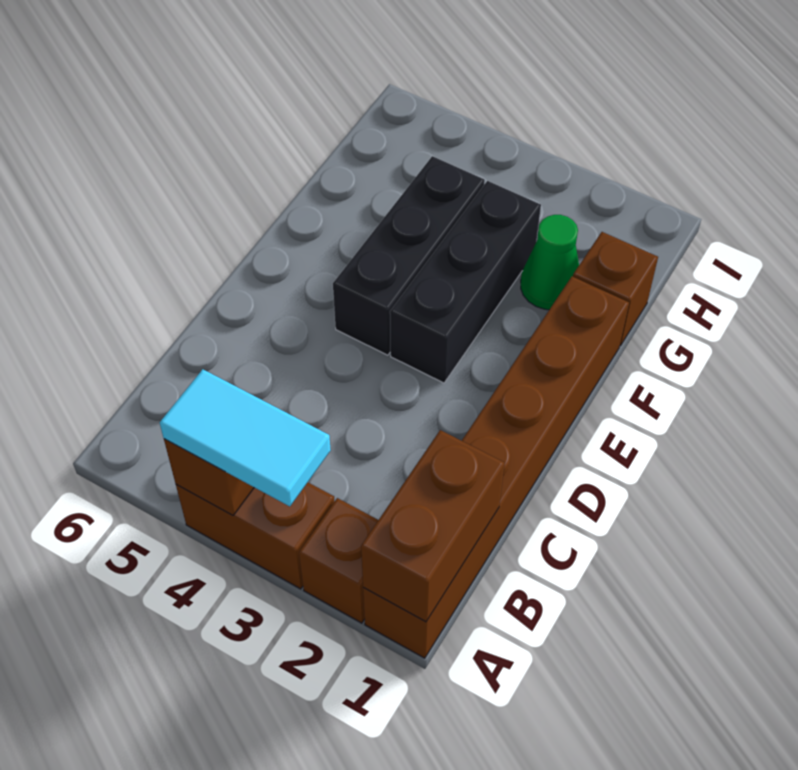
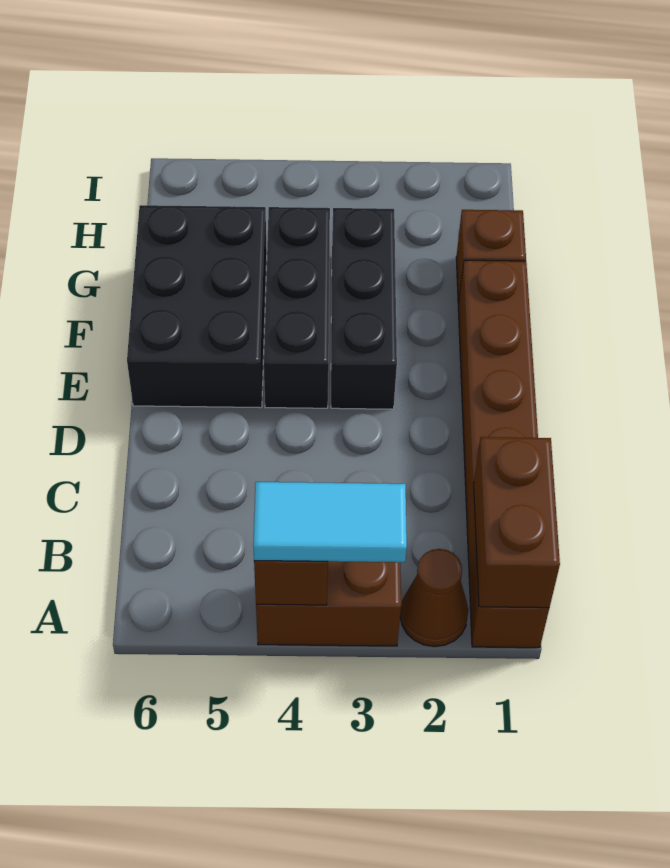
brown 1x1 brick [299,498,378,623] -> brown 1x1 cone [400,549,468,647]
none -> black 2x3 brick [127,205,267,408]
green 1x1 cone [521,215,579,310] -> none

